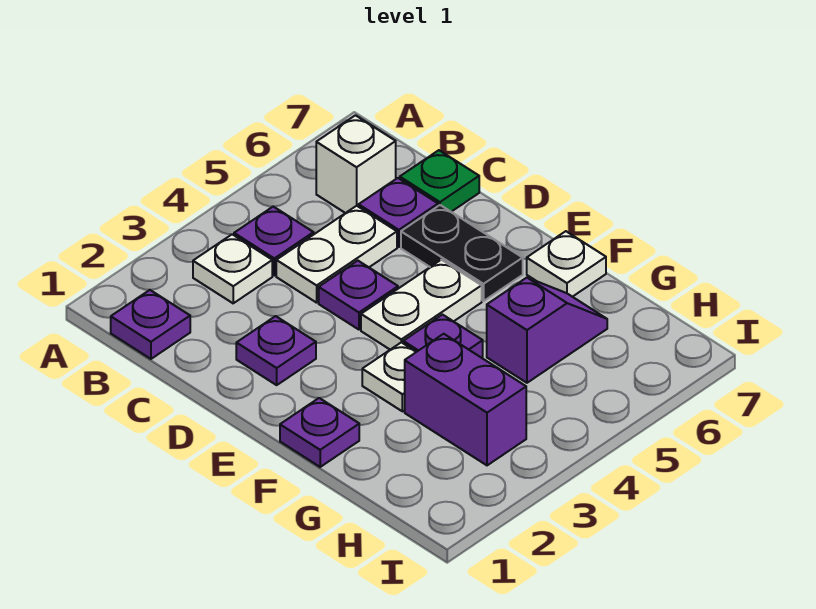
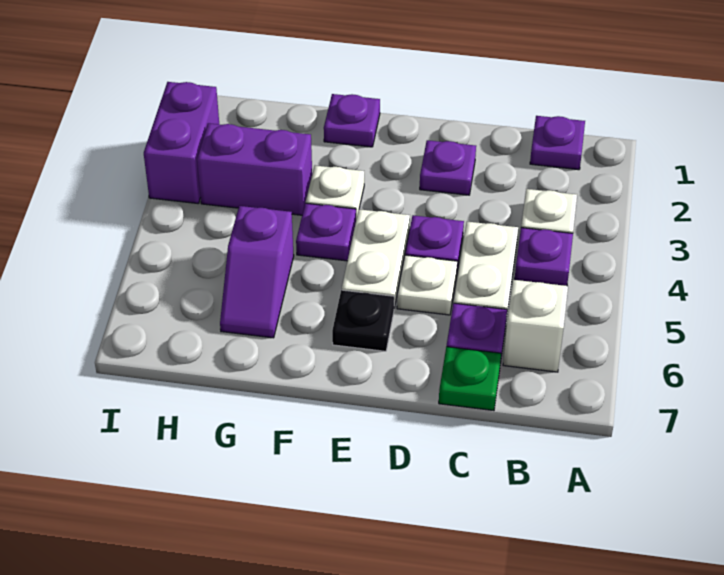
black 1x2 plate [401,205,523,301] -> black 1x1 plate [332,290,394,351]
white 1x1 plate [527,231,606,297] -> white 1x1 plate moved to [397,255,457,315]
none -> purple 1x2 brick [144,82,219,204]

